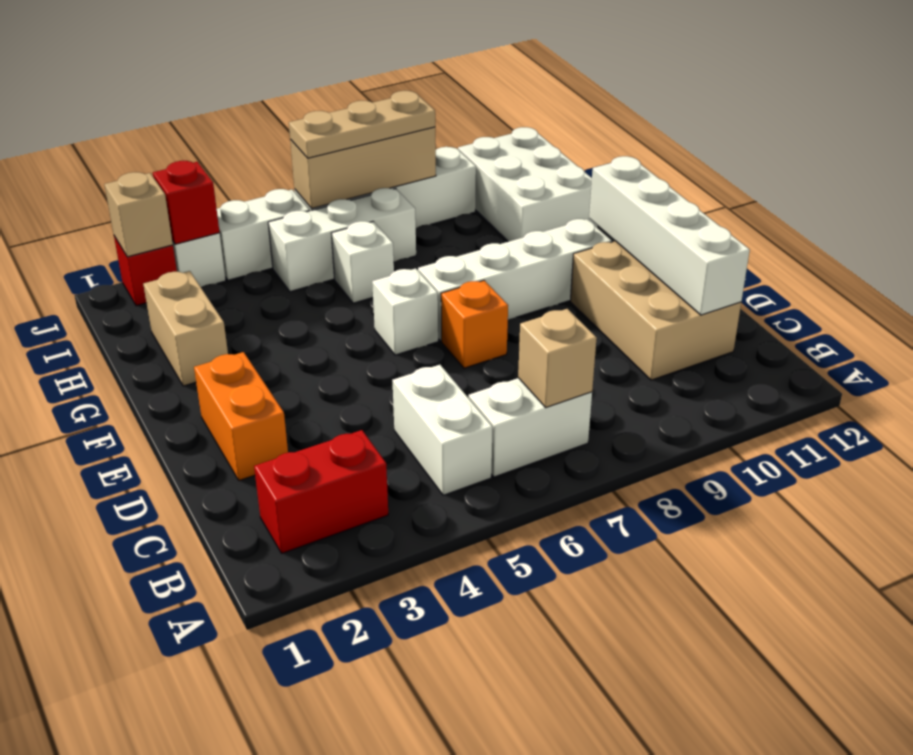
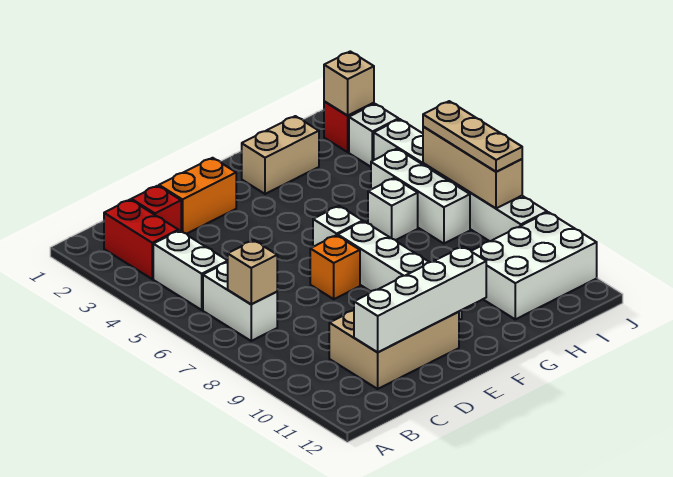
white 1x2 brick [392,365,493,495] -> white 1x2 brick turned to [153,231,228,310]
red 1x1 brick [153,161,220,244] -> red 1x1 brick moved to [131,186,181,231]

